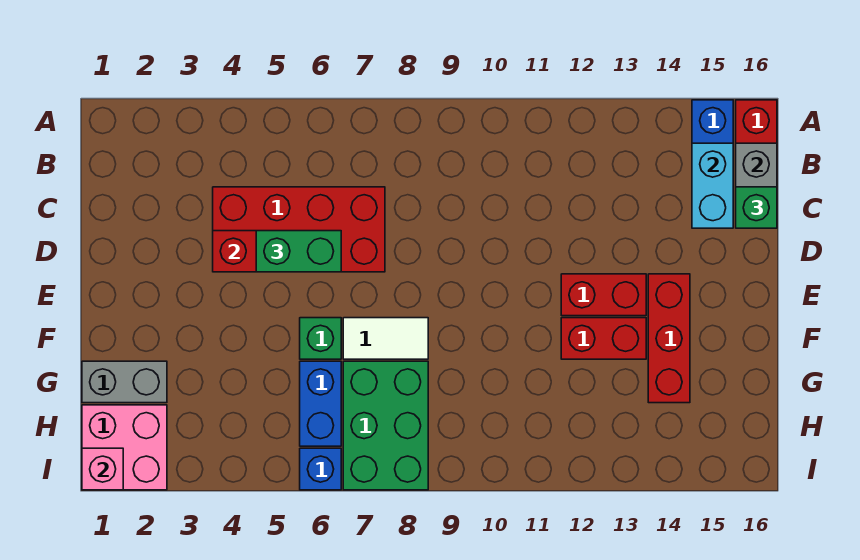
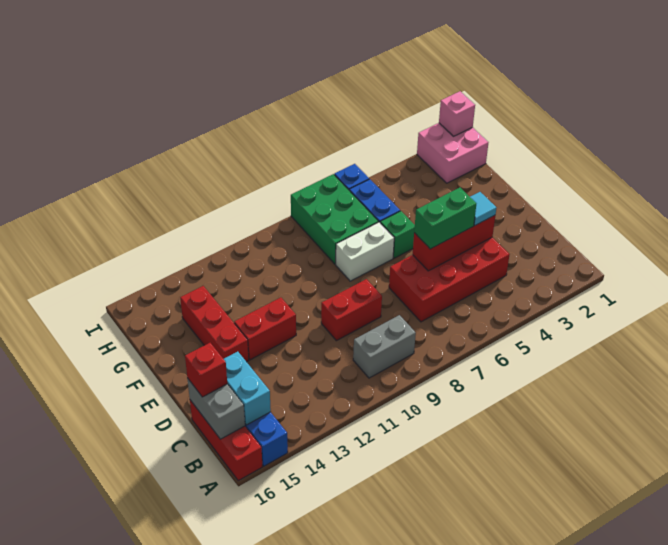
green 1x1 brick [736,187,777,228] -> red 1x1 brick [185,343,227,397]
none -> cyan 1x1 tile [470,192,496,225]
white 1x2 tile [343,318,428,359] -> white 1x2 brick [336,222,394,281]
red 1x2 brick [561,318,646,359] -> red 1x2 brick moved to [321,279,382,341]
grey 1x2 brick [82,361,167,403] -> grey 1x2 brick moved to [353,315,416,378]

